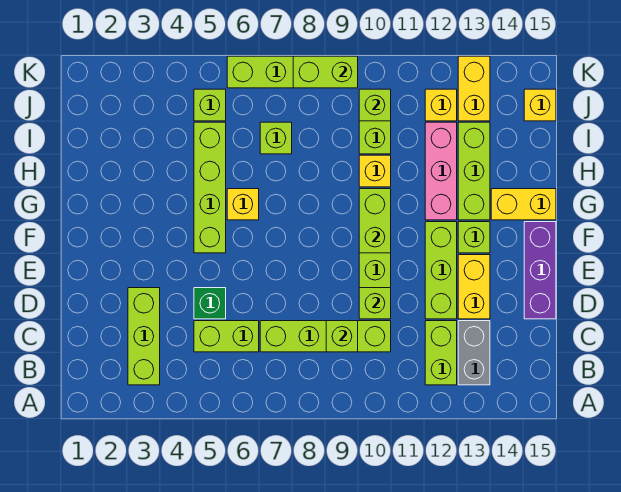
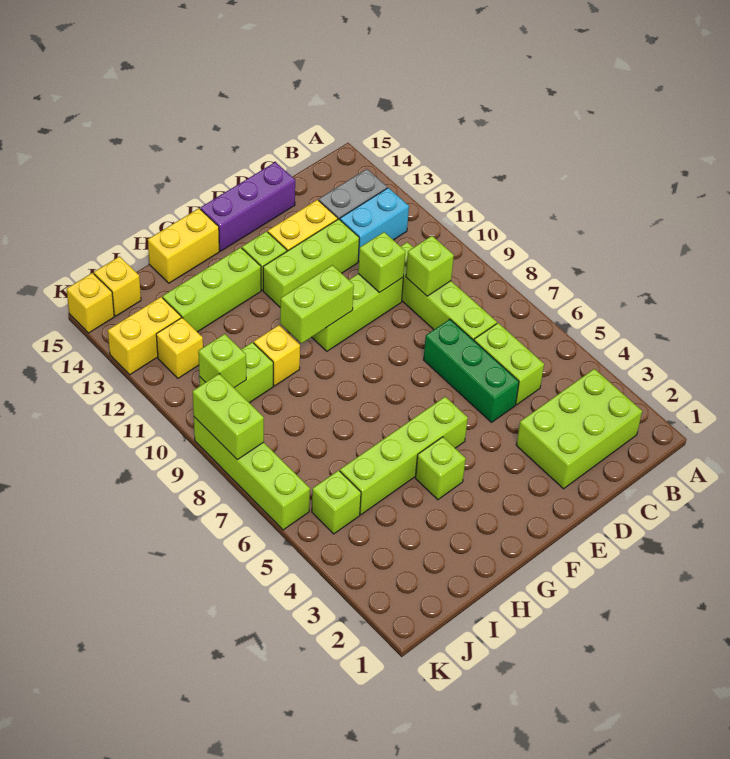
lime 1x3 brick [128,288,160,385] -> lime 2x3 brick [516,369,642,489]
lime 1x2 brick [425,321,457,385] -> cyan 1x2 brick [340,188,409,261]
green 1x1 brick [194,288,226,319] -> green 1x3 brick [423,319,519,422]
yellow 1x1 brick [227,189,259,220] -> yellow 1x1 brick moved to [67,273,114,333]
pink 1x3 brick [425,122,457,220] -> none
yellow 1x2 brick [491,189,556,220] -> yellow 1x2 brick turned to [148,208,219,283]
lime 1x1 brick [260,122,292,154] -> lime 1x1 brick moved to [415,437,466,500]

